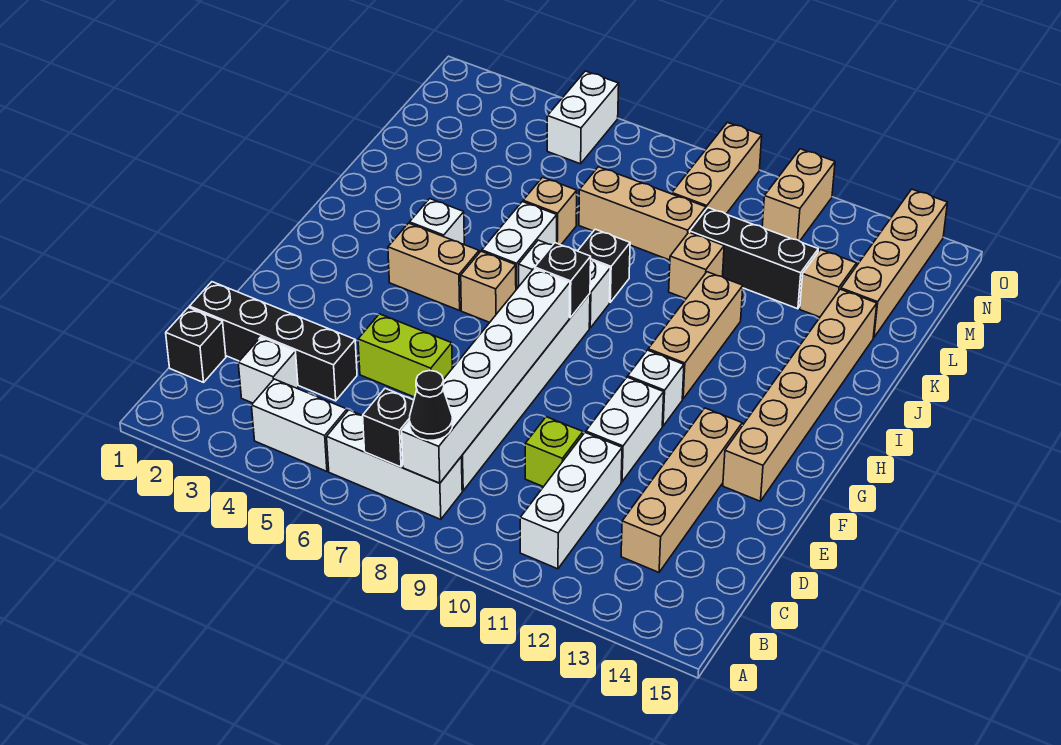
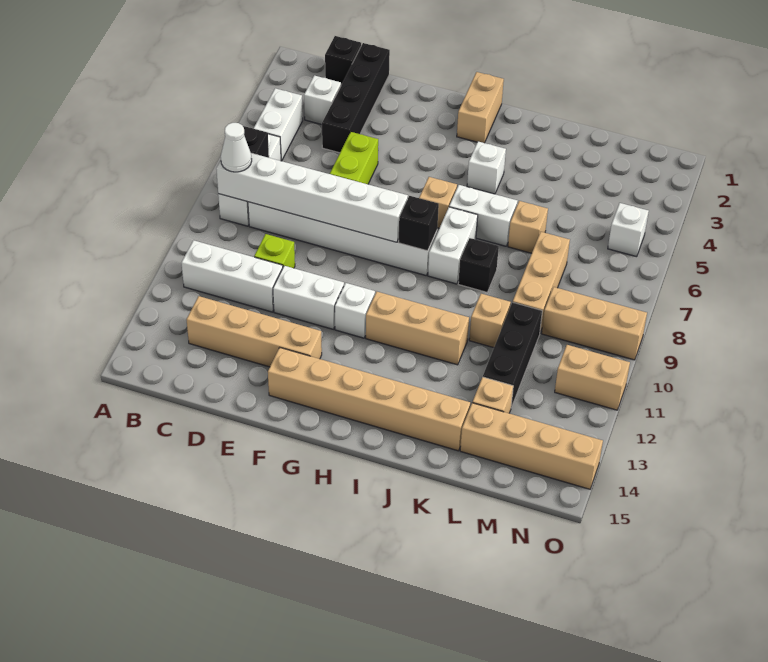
black 1x1 cone [409,371,453,440] -> white 1x1 cone [221,123,252,172]
tan 1x2 brick [388,223,479,310] -> tan 1x2 brick moved to [457,72,504,143]
white 1x2 brick [547,71,619,164] -> white 1x1 brick [608,203,649,257]

